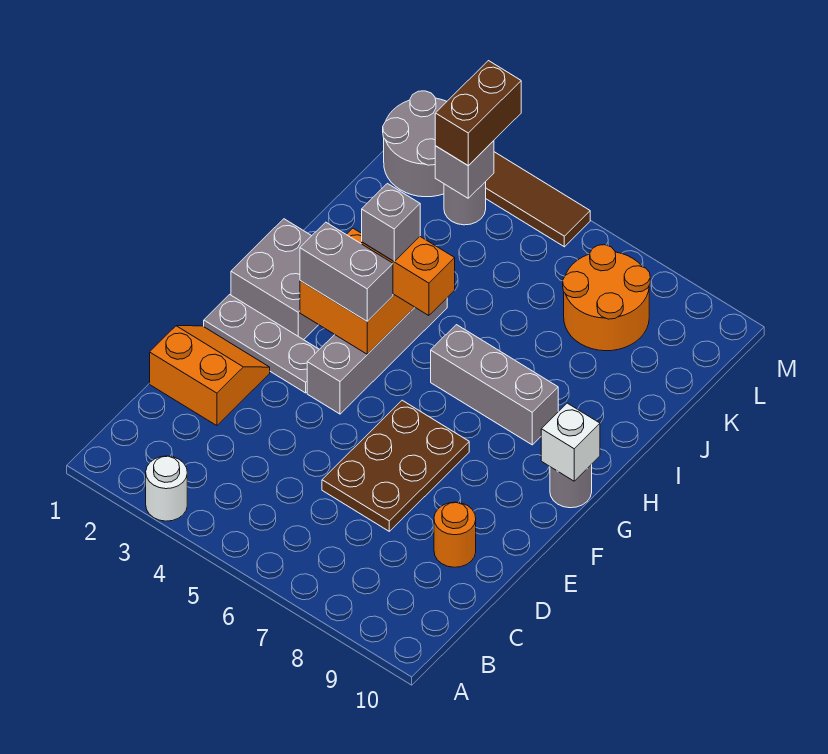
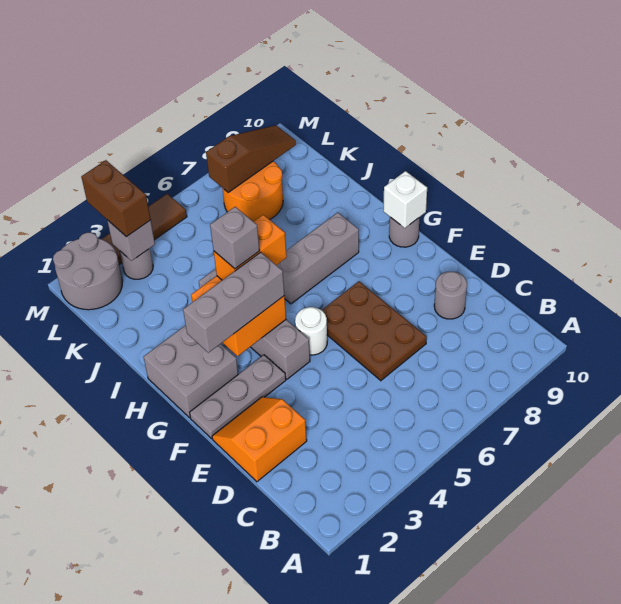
white 1x1 round brick [146,456,187,521] -> white 1x1 round brick moved to [295,307,327,355]
orange 1x1 round brick [434,502,476,567] -> grey 1x1 round brick [434,272,467,319]
grey 1x2 brick [300,222,393,321] -> grey 1x3 brick [183,252,284,353]
none -> brown 1x3 slope [206,125,296,193]

